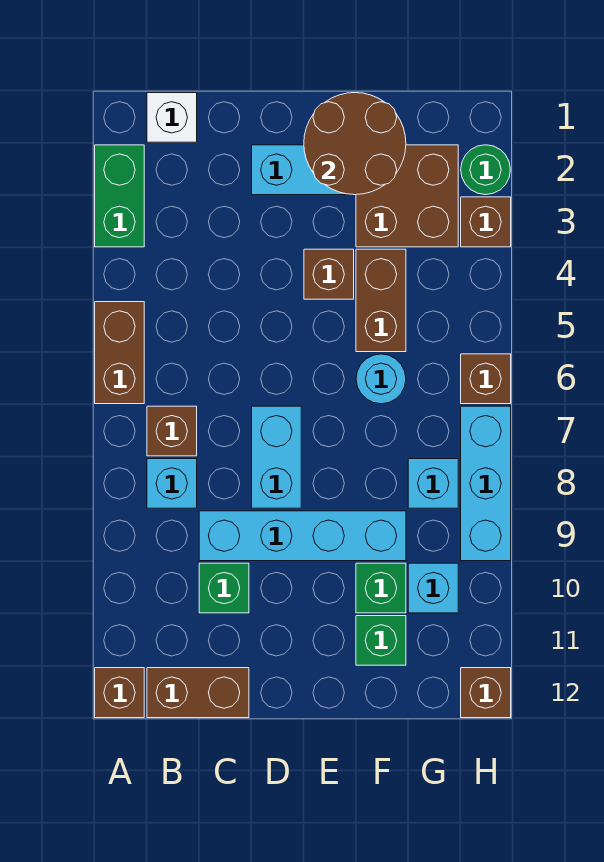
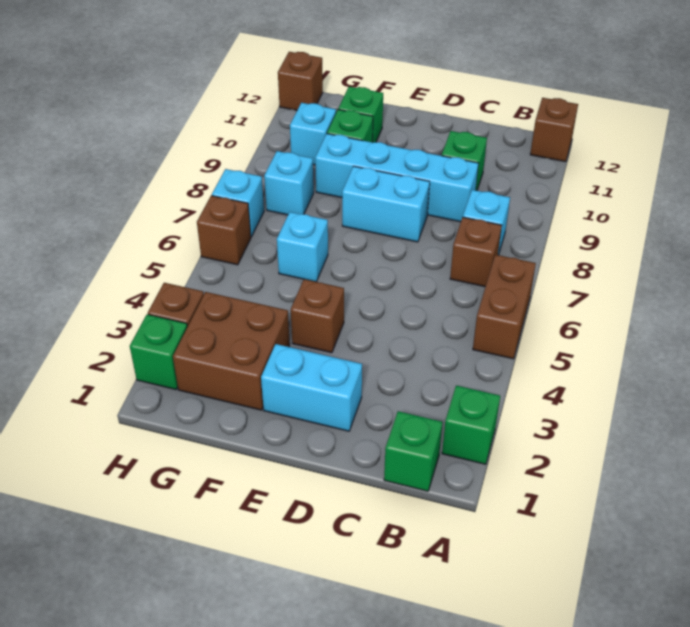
green 1x2 brick [95,145,144,247] -> green 1x1 brick [442,386,500,464]
white 1x1 brick [147,93,197,142] -> green 1x1 brick [384,411,442,491]
brown 1x2 brick [147,668,249,718] -> none
cyan 1x2 brick [252,406,301,508] -> cyan 1x2 brick turned to [342,166,430,242]
brown 2x2 round brick [304,93,406,195] -> none
brown 1x2 brick [356,249,406,352] -> none
cyan 1x1 round brick [356,354,406,404] -> cyan 1x1 brick [277,212,328,282]
green 1x1 round brick [461,145,510,195] -> green 1x1 brick [130,314,187,390]
cyan 1x3 brick [461,406,511,561] -> cyan 1x1 brick [212,169,264,237]

